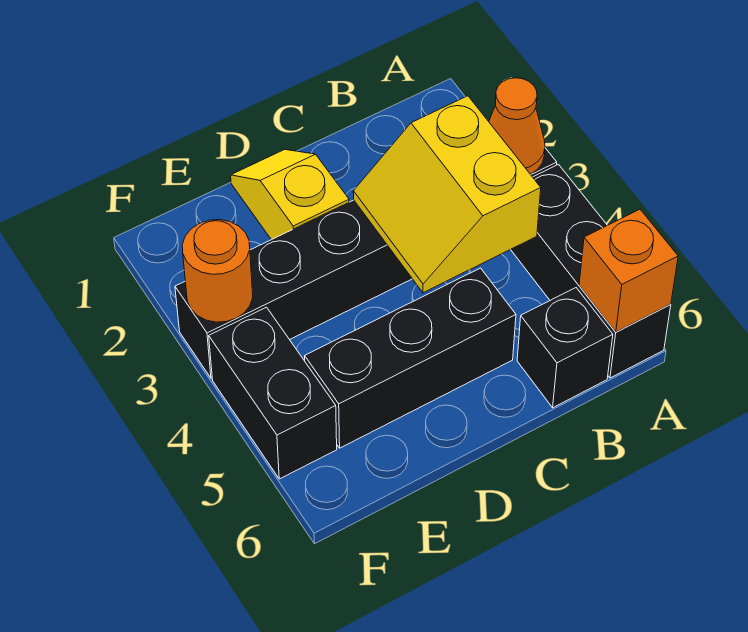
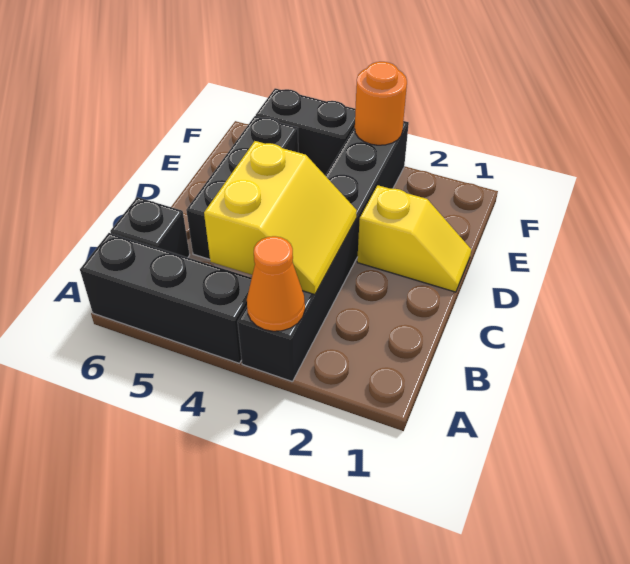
orange 1x1 brick [579,209,678,332] -> none
yellow 2x2 slope [353,96,541,293] -> yellow 2x2 slope turned to [204,141,357,295]

